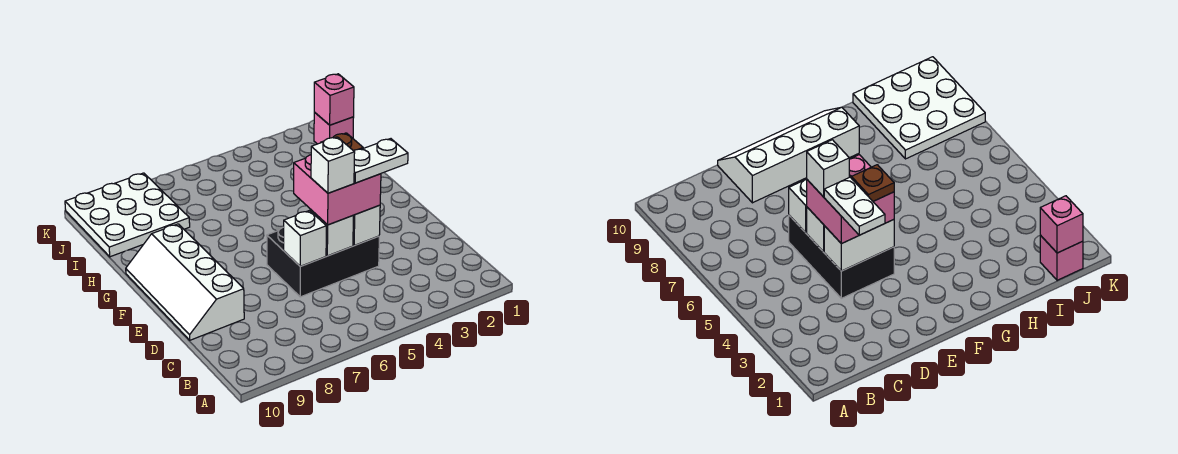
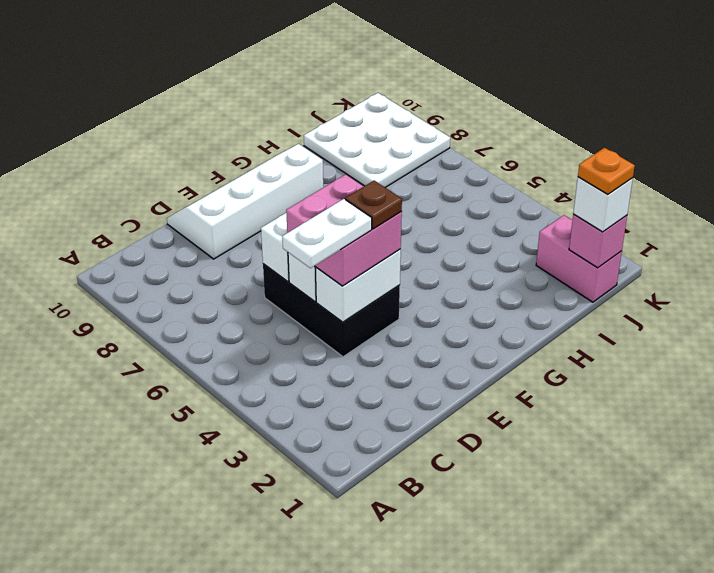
white 1x2 plate [354,139,408,183] -> white 1x2 plate turned to [282,199,372,268]
white 1x1 brick [311,137,355,193] -> white 1x1 brick moved to [573,177,633,232]
pink 1x1 brick [314,112,354,144] -> pink 1x2 brick [536,215,622,302]
none -> orange 1x1 plate [578,148,635,194]

